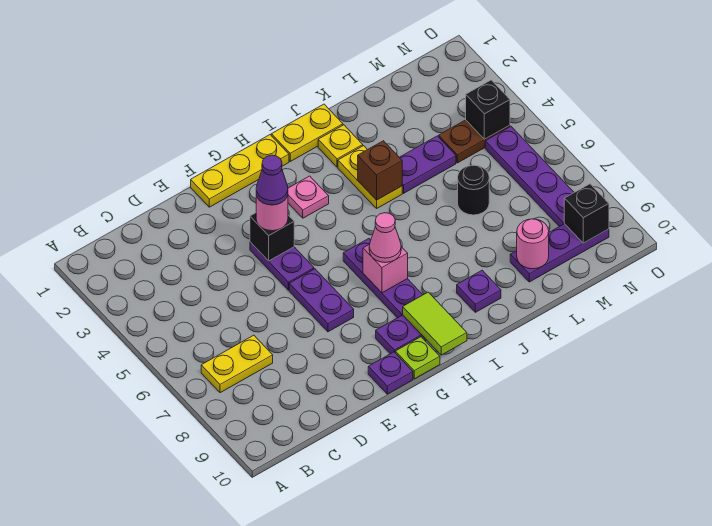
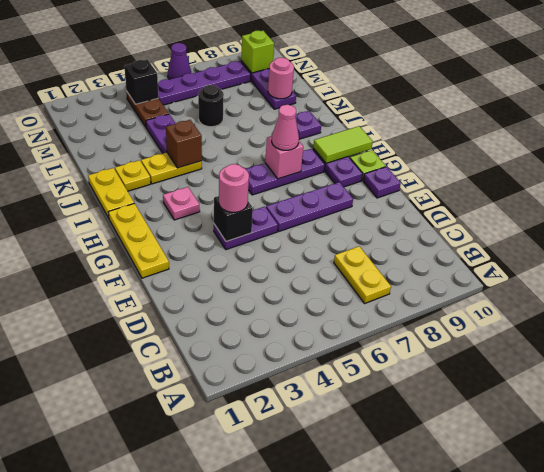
purple 1x1 cone [256,155,288,205] -> purple 1x1 cone moved to [168,43,191,79]
purple 1x2 plate [289,269,354,332] -> purple 1x3 plate [266,182,353,231]
black 1x1 brick [564,184,609,243] -> lime 1x1 brick [241,31,274,73]

